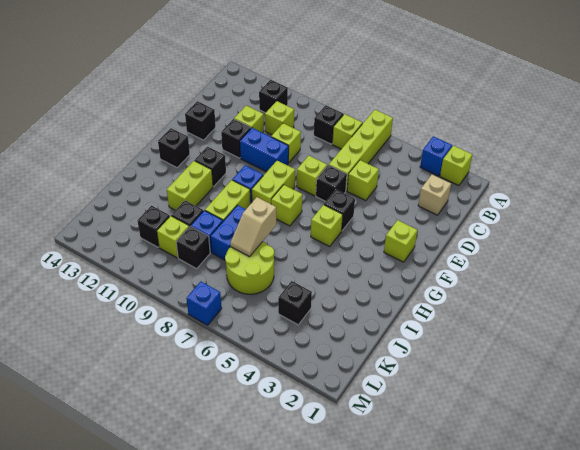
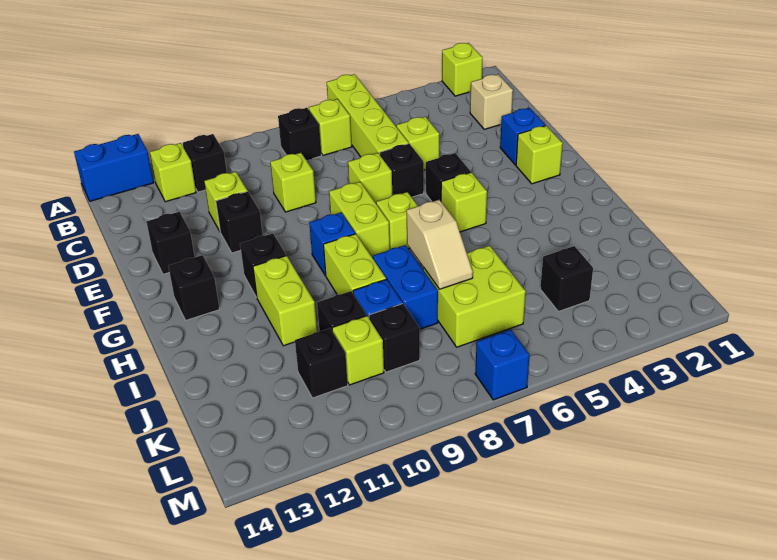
blue 1x1 brick [420,136,452,176] -> blue 1x1 brick moved to [500,108,545,165]
lime 1x1 brick [265,101,294,135] -> lime 1x1 brick moved to [150,143,196,202]
blue 1x2 brick [240,128,289,172] -> blue 1x2 brick moved to [74,134,154,201]
lime 2x2 round brick [225,242,274,294] -> lime 2x2 brick [423,246,526,347]

